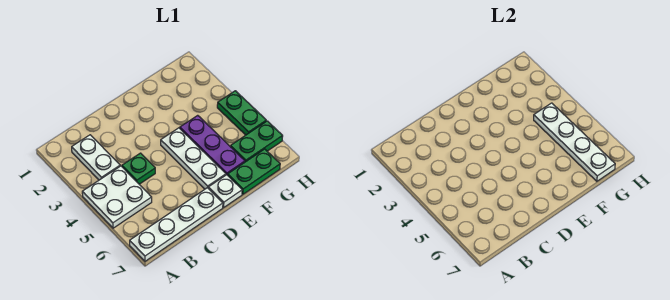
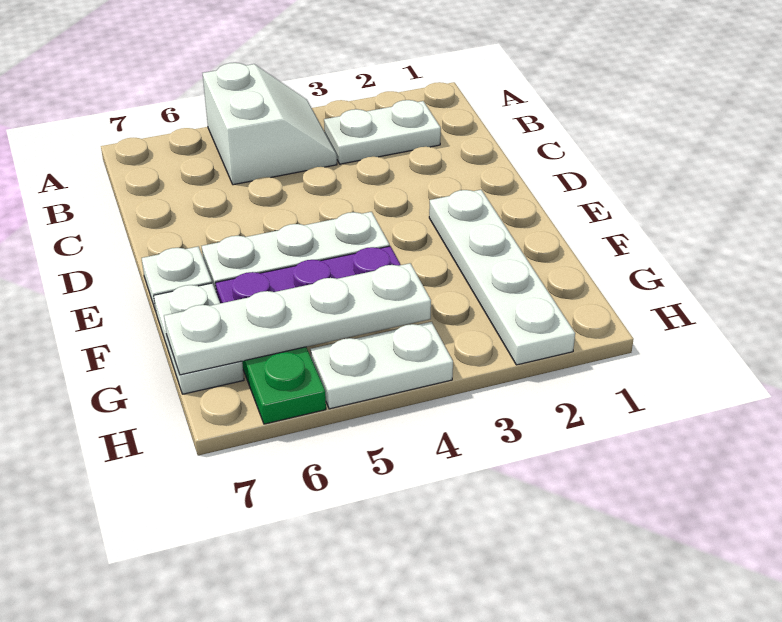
white 2x2 plate [82,166,152,228] -> white 2x2 slope [203,63,337,185]
white 1x4 plate [130,188,223,261] -> white 1x4 plate moved to [429,190,575,365]
green 1x1 plate [122,153,155,184] -> none
green 1x2 plate [228,149,280,194] -> white 1x2 plate [154,283,244,394]
green 1x2 plate [217,91,266,135] -> white 1x2 plate [310,322,453,409]

